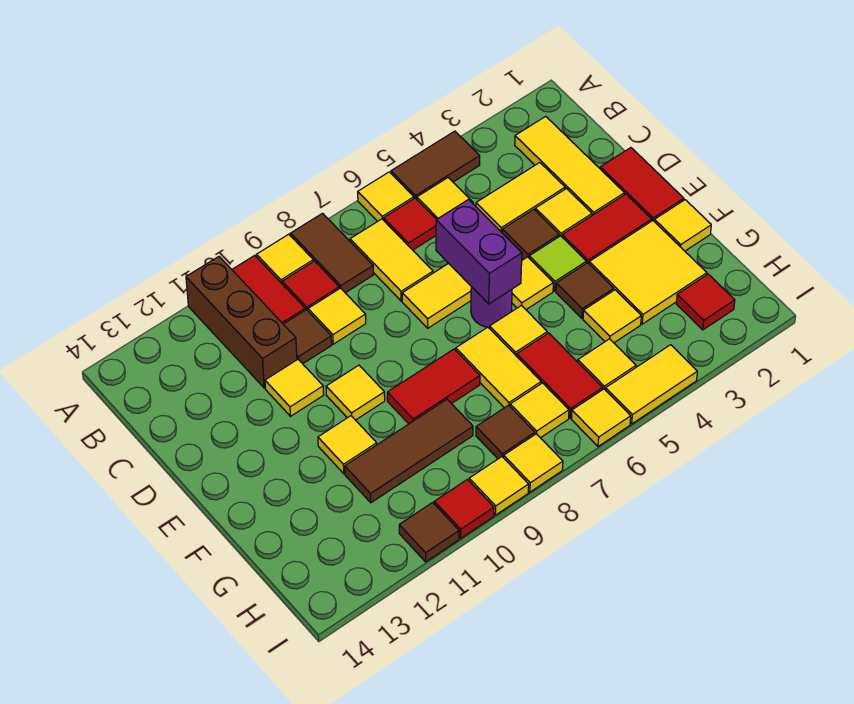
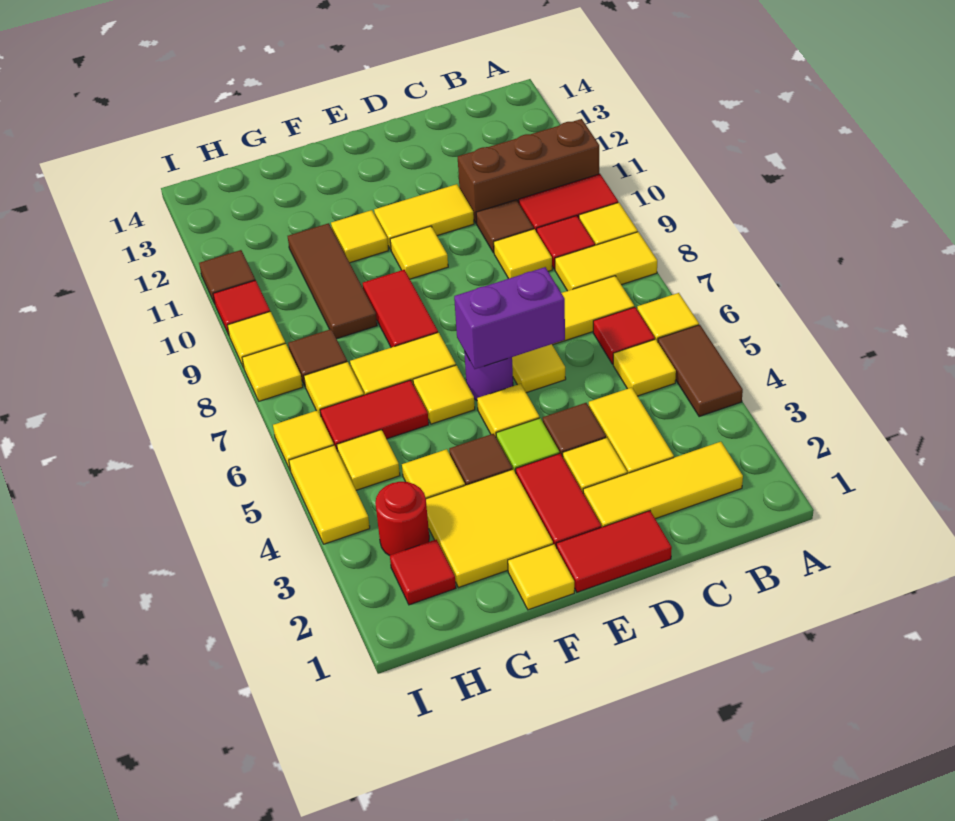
brown 1x2 tile [291,213,373,293] -> yellow 1x2 tile [555,232,657,291]
yellow 1x1 tile [265,359,324,416] -> yellow 1x2 tile [374,184,474,250]
none -> red 1x1 round brick [375,482,429,556]

